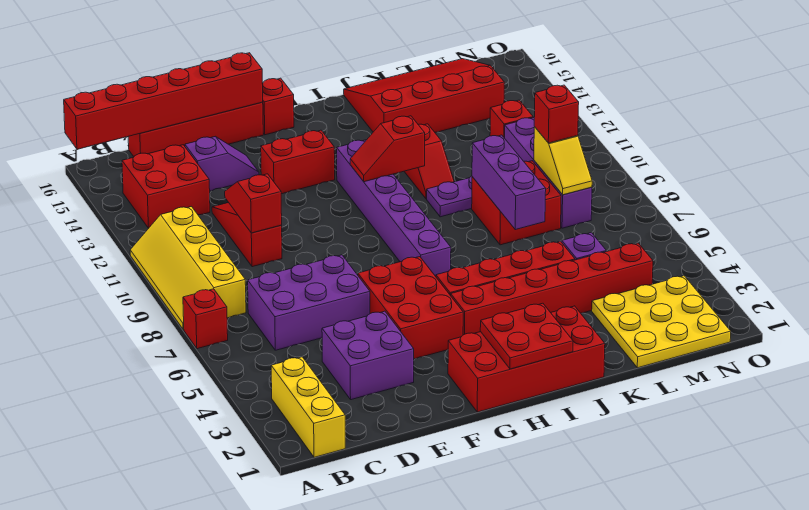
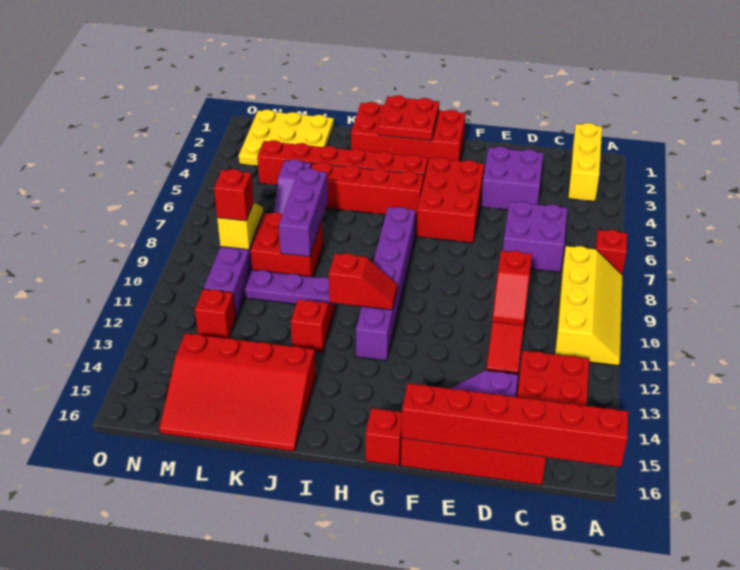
purple 2x3 brick [248,255,370,350] -> purple 2x2 brick [503,201,567,272]
red 1x2 brick [261,130,335,194] -> none

